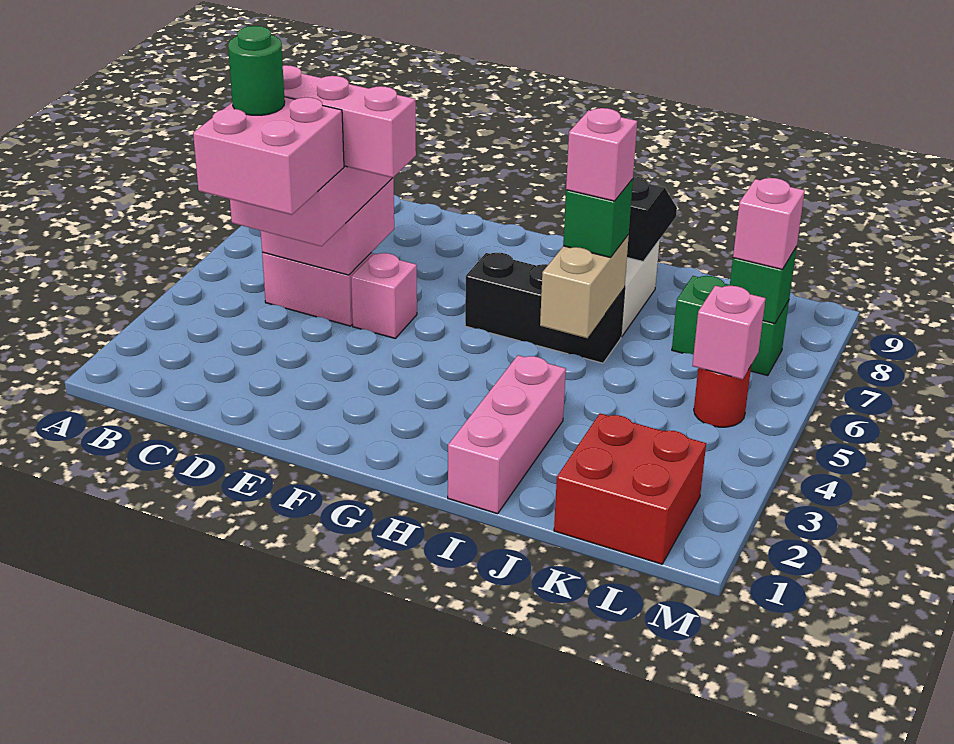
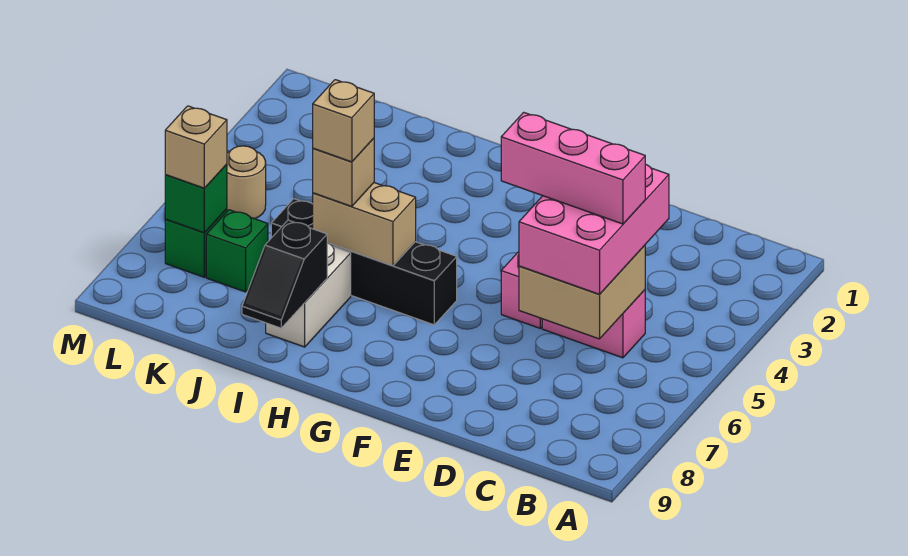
pink 2x2 brick [193,97,344,215] -> none
green 1x1 round brick [228,26,285,115] -> none
pink 2x2 brick [261,178,394,275] -> tan 2x2 brick [519,245,645,339]
black 1x3 brick [465,253,625,363] -> black 1x4 brick [271,199,457,325]
pink 1x3 brick [448,355,566,514] -> none
tan 1x2 brick [540,235,629,338] -> tan 1x2 brick turned to [313,183,416,266]
green 1x1 brick [563,179,633,257] -> tan 1x1 brick [313,138,374,206]
pink 1x1 brick [566,108,637,201] -> tan 1x1 brick [313,80,374,162]
red 2x2 brick [554,413,706,564] -> none
red 1x1 round brick [694,366,751,427] -> tan 1x1 round brick [227,146,266,219]
pink 1x1 brick [692,286,766,379] -> none
pink 1x1 brick [733,178,805,269] -> tan 1x1 brick [165,106,227,188]

